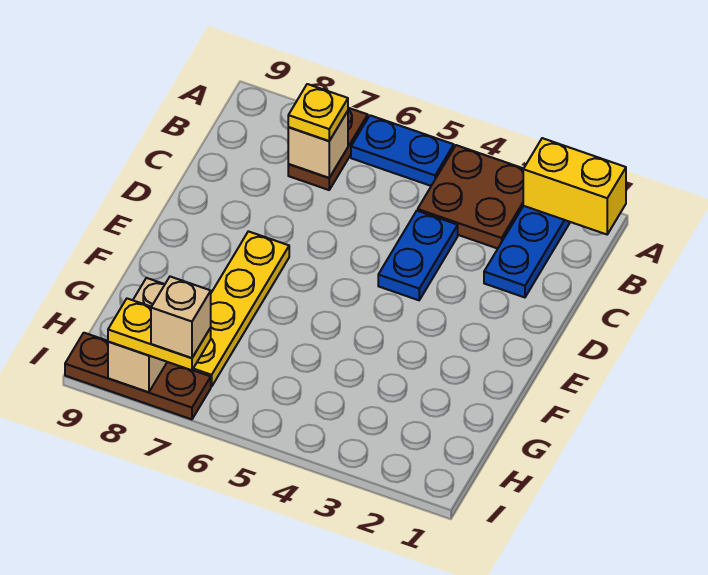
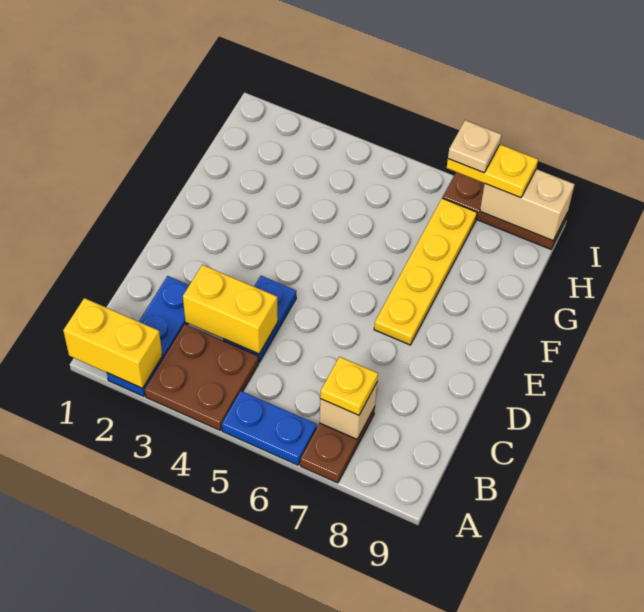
none -> yellow 1x2 brick [183,265,278,354]
tan 1x2 brick [108,278,167,392] -> tan 1x2 brick turned to [480,169,575,241]
tan 1x1 brick [151,277,211,358] -> tan 1x1 plate [448,120,501,173]

